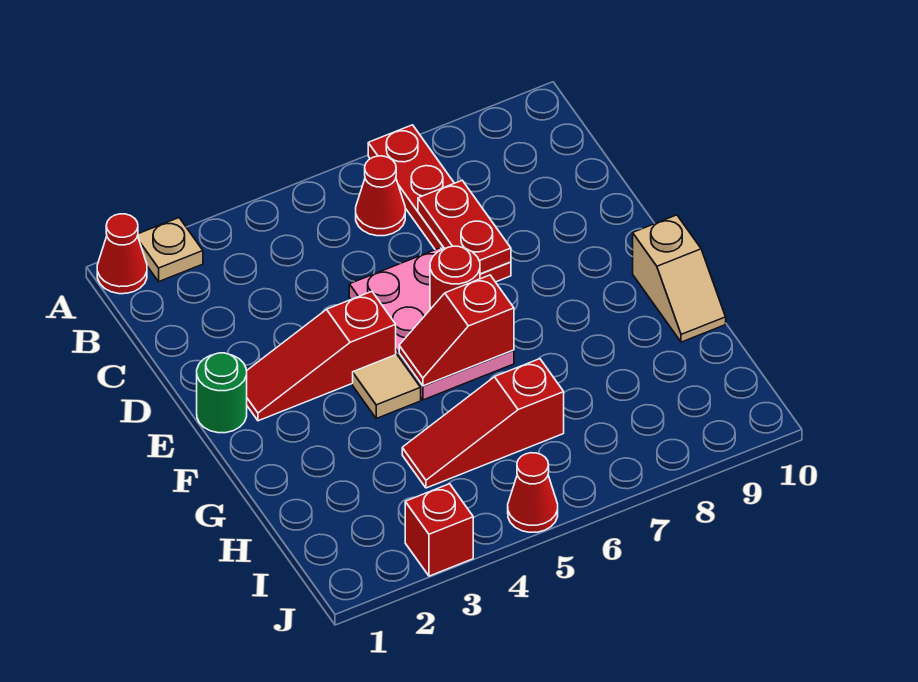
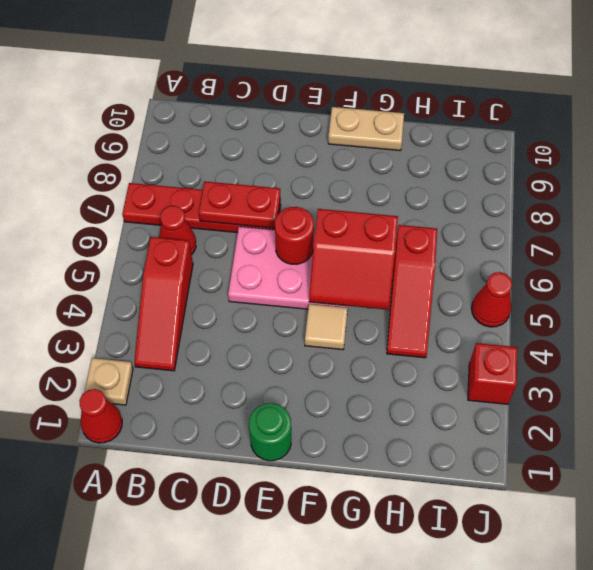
red 1x3 slope [247,291,396,421] -> red 1x3 slope moved to [134,237,193,371]
red 1x2 slope [399,275,514,386] -> red 2x2 slope [309,209,398,310]
tan 1x2 slope [633,215,726,342] -> tan 1x2 plate [328,107,404,151]

